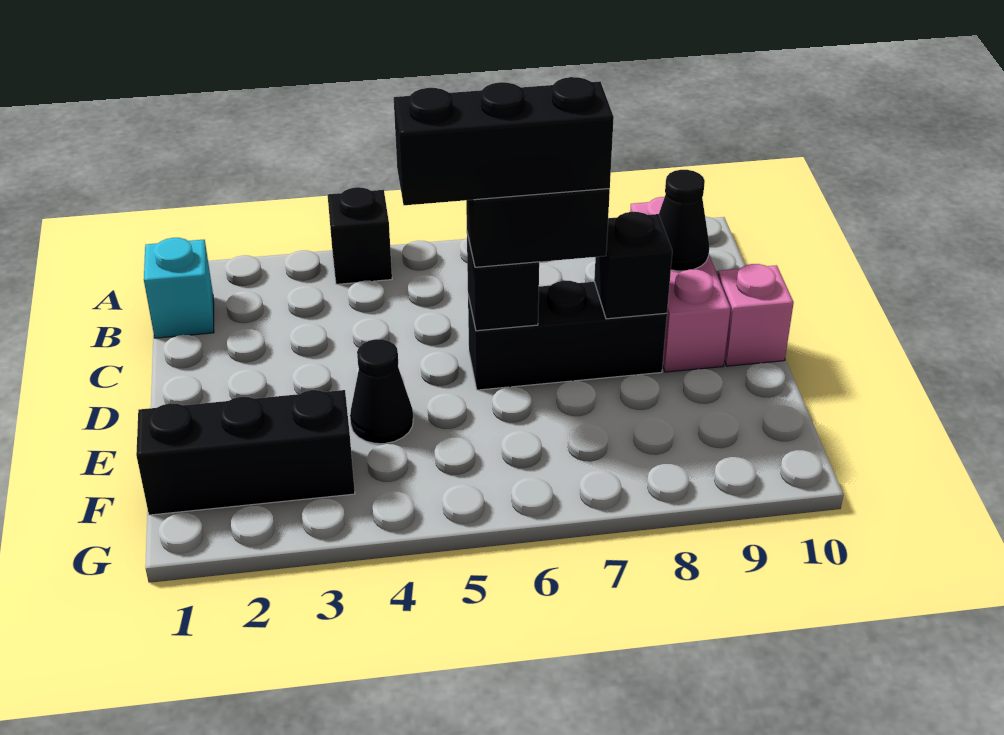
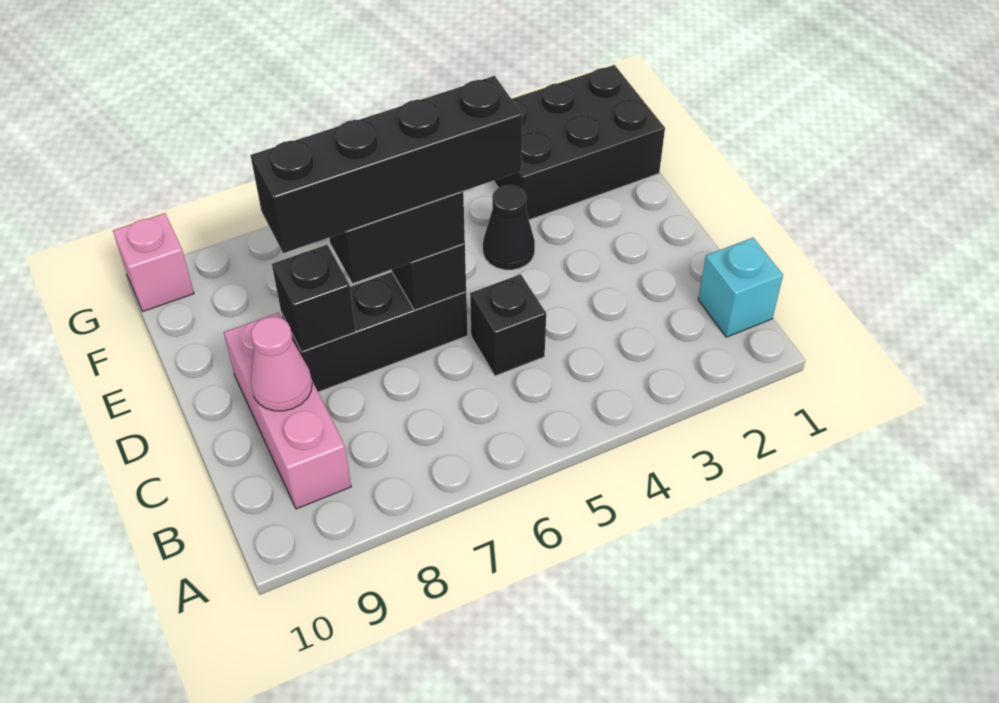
black 1x1 brick [328,187,392,284] -> black 1x1 brick moved to [470,274,546,376]
black 1x1 cone [659,170,710,271] -> pink 1x1 cone [251,317,312,411]
black 1x3 brick [394,77,614,205] -> black 1x4 brick [251,76,522,253]
pink 1x1 brick [718,264,794,366] -> pink 1x1 brick moved to [113,213,194,311]
black 1x3 brick [136,390,355,515] -> black 2x3 brick [494,65,665,220]

